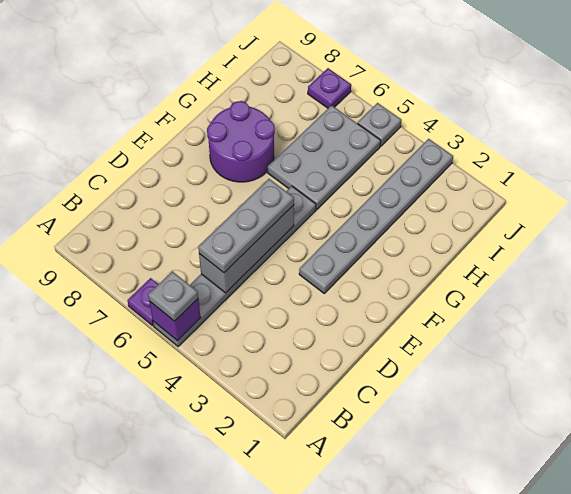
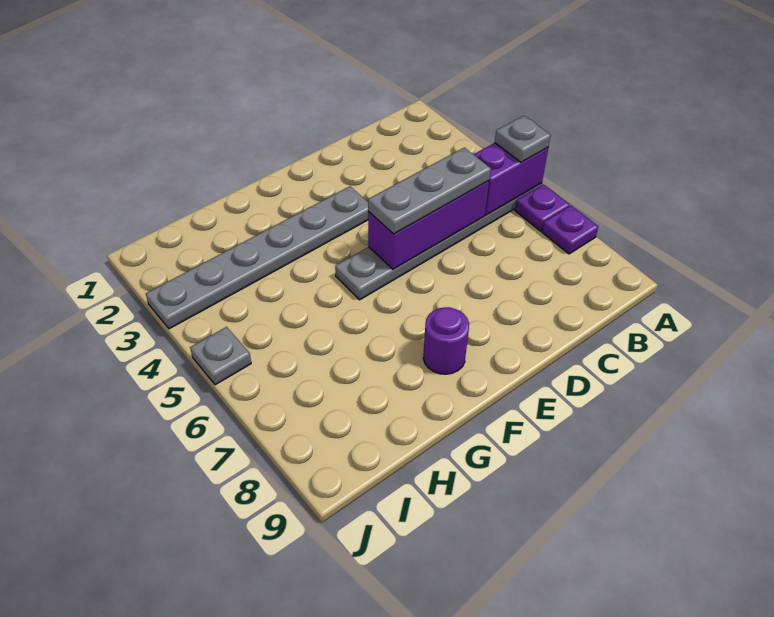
purple 1x1 brick [150,299,201,341] -> purple 1x2 brick [473,143,548,215]
grey 1x3 brick [199,205,294,293] -> purple 1x3 brick [368,181,489,269]
purple 2x2 round brick [207,101,275,182] -> purple 1x1 round brick [423,307,469,374]
grey 2x3 plate [268,105,381,209] -> none
purple 1x1 plate [308,68,351,108] -> purple 1x1 plate moved to [542,206,598,254]

